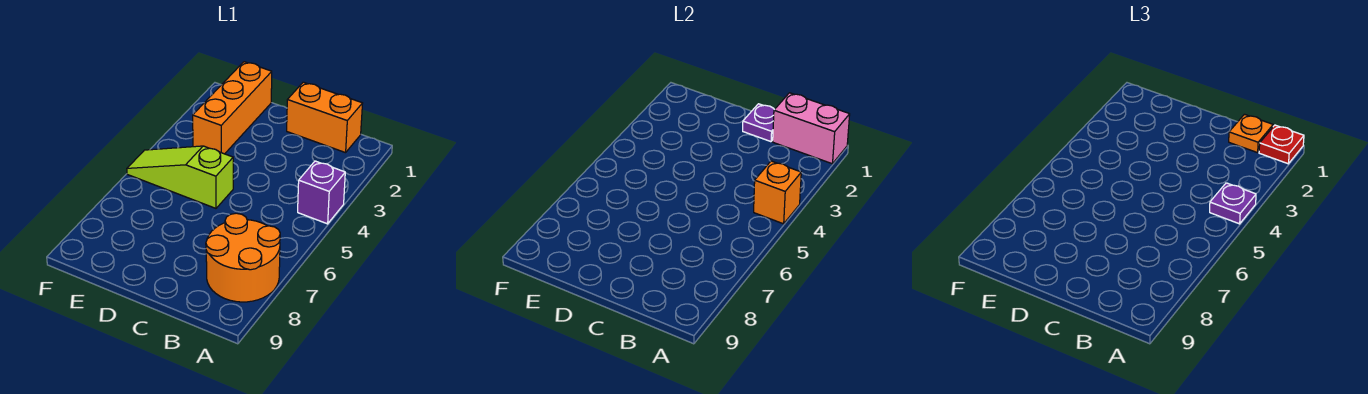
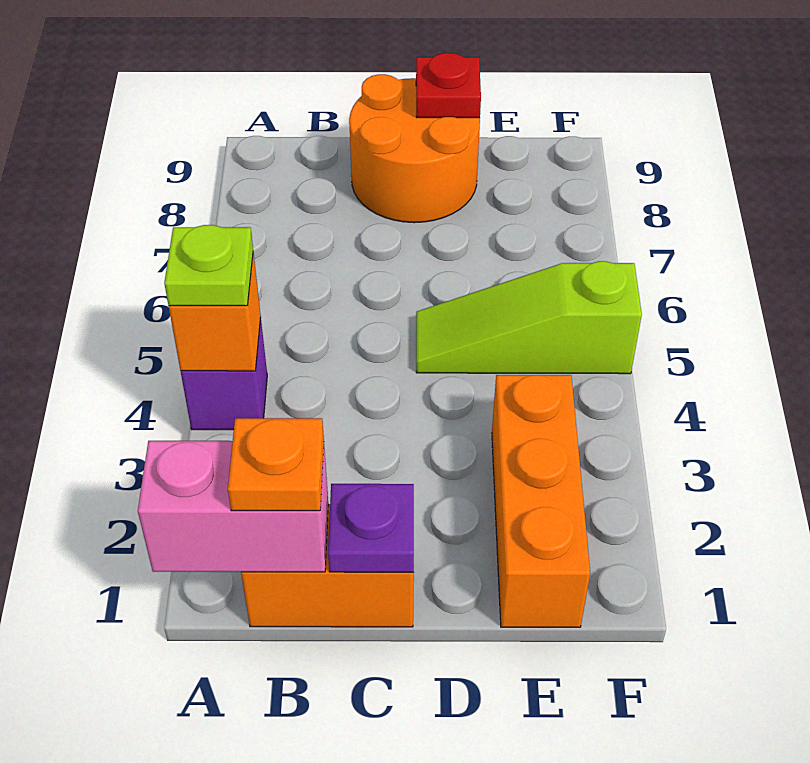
red 1x1 plate [1259,125,1304,164] -> red 1x1 plate moved to [416,53,481,118]
purple 1x1 plate [1210,183,1256,224] -> lime 1x1 plate [164,225,253,306]
orange 2x2 round brick [206,213,280,302] -> orange 2x2 round brick moved to [349,74,480,223]
lime 1x3 slope [127,146,233,208] -> lime 1x3 slope turned to [416,261,642,374]

